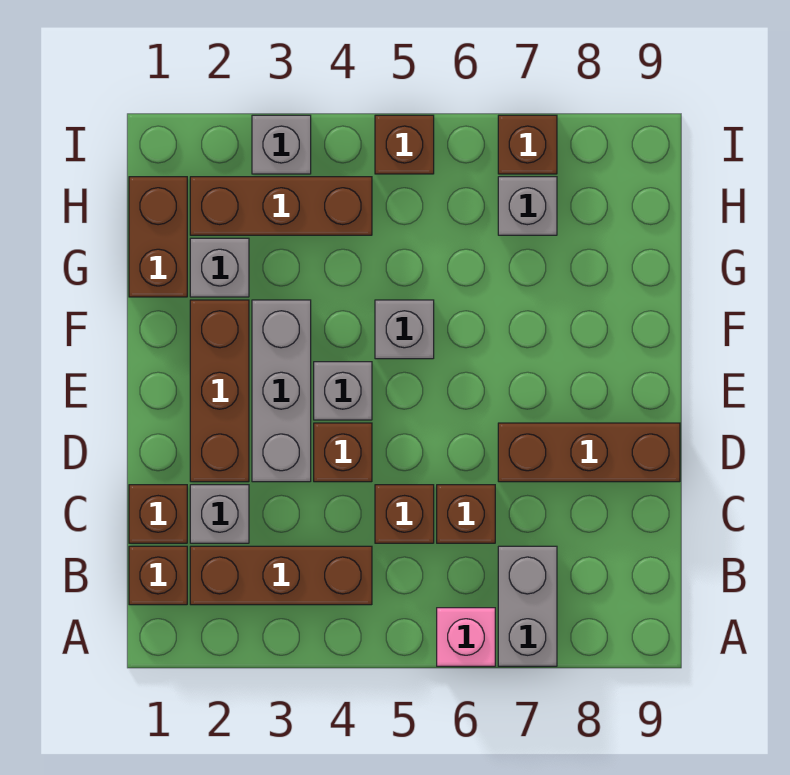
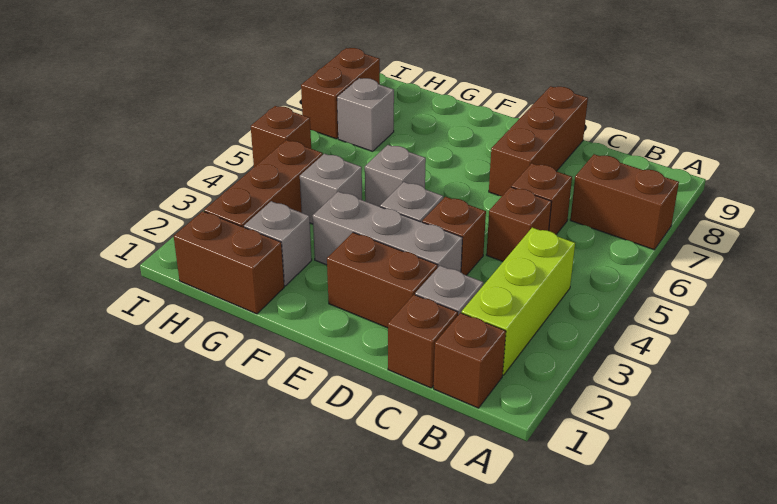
pink 1x1 brick [437,608,495,666] -> none
grey 1x2 brick [498,546,557,666] -> brown 1x2 brick [570,154,679,250]
brown 1x3 brick [190,546,372,605] -> lime 1x3 brick [462,228,575,375]
brown 1x3 brick [190,300,249,482] -> brown 1x2 brick [327,233,438,328]
grey 1x1 brick [252,115,311,174] -> grey 1x1 brick moved to [300,154,362,224]
brown 1x1 brick [498,115,557,174] -> brown 1x2 brick [301,48,380,139]

